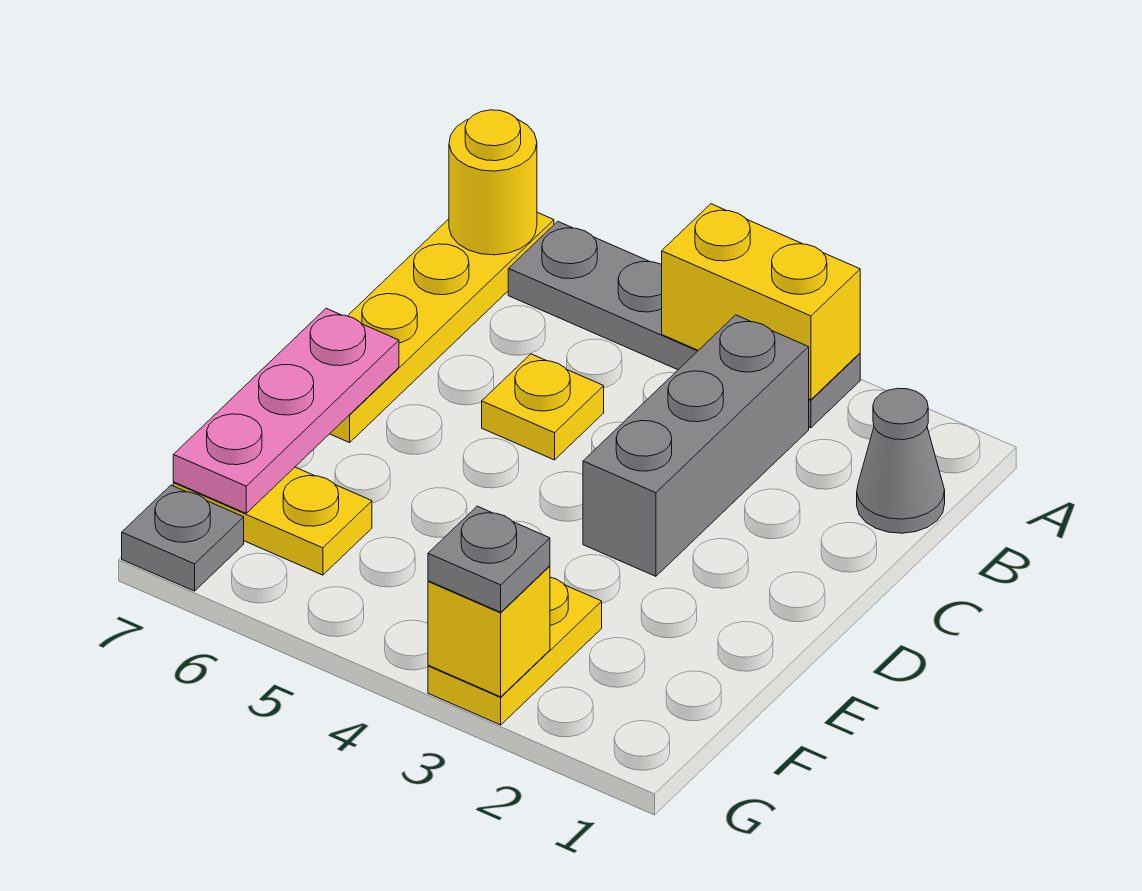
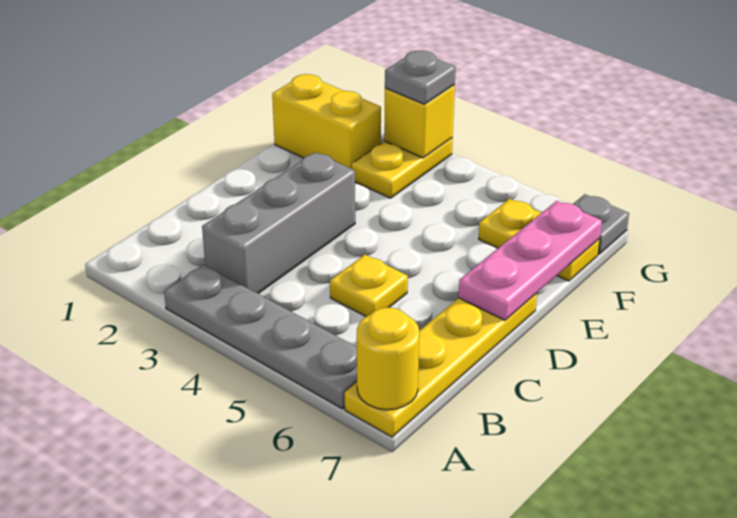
yellow 1x2 brick [662,204,860,400] -> yellow 1x2 brick moved to [272,74,381,169]
grey 1x1 cone [857,388,945,533] -> none

